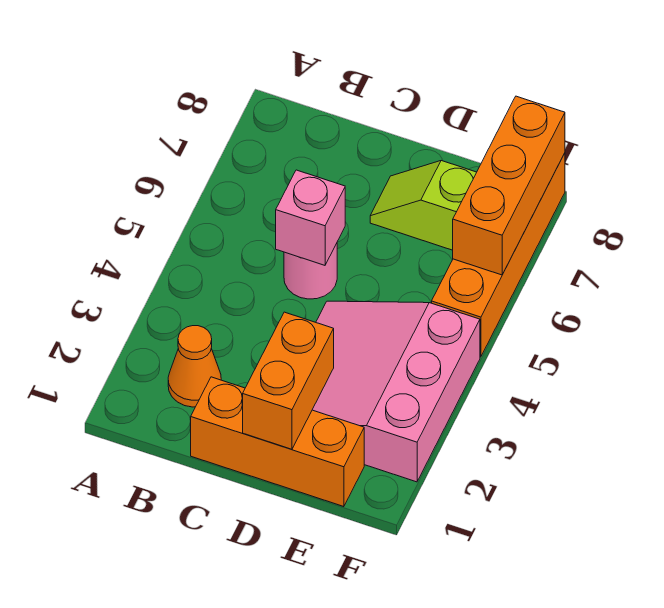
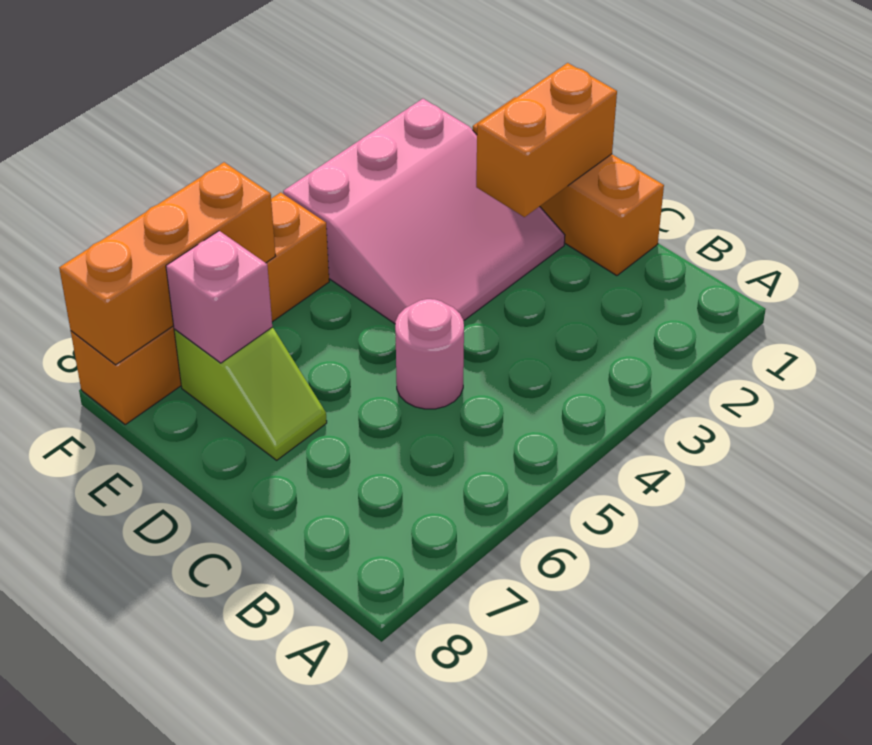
orange 1x1 cone [168,326,221,407] -> none
pink 1x1 brick [276,170,345,265] -> pink 1x1 brick moved to [166,231,272,363]

